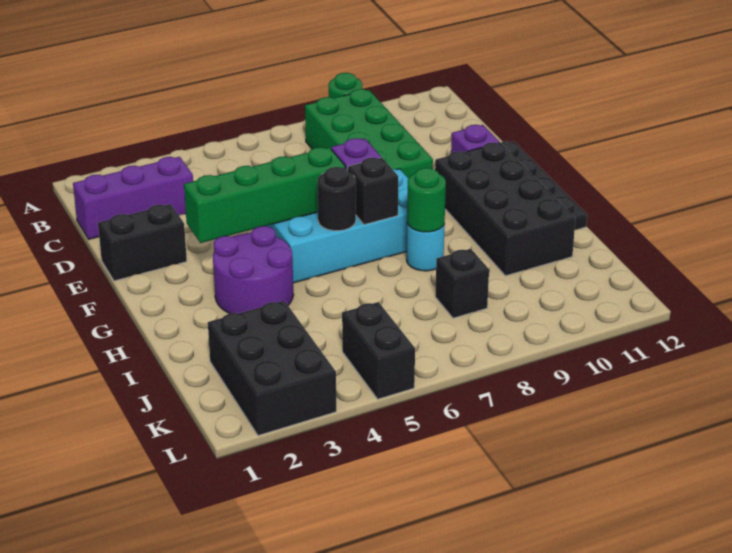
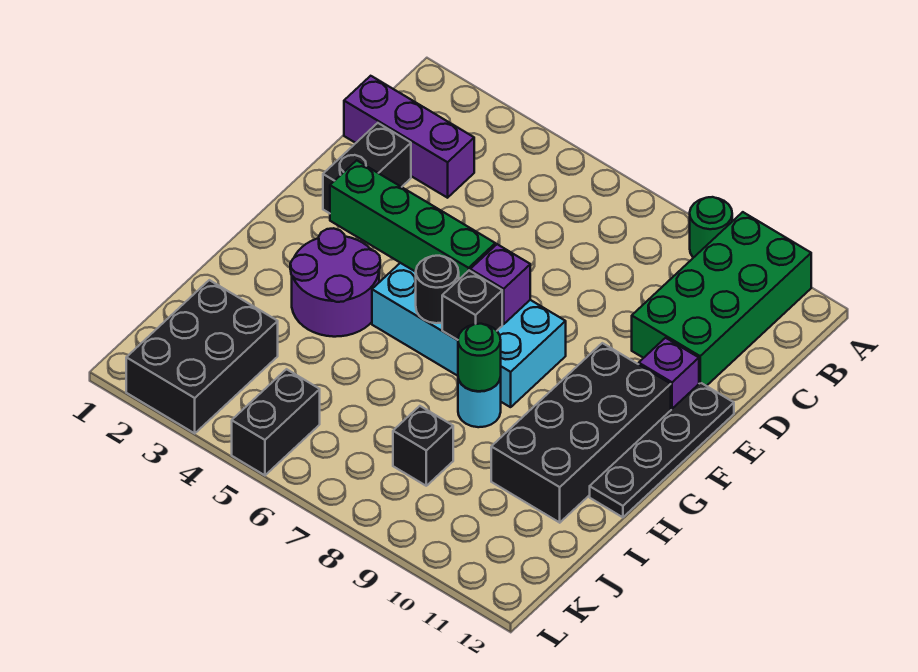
green 2x4 brick [305,89,433,179] -> green 2x4 brick moved to [632,212,811,386]
black 1x2 brick [98,204,187,281] -> black 1x2 brick turned to [323,123,411,213]

